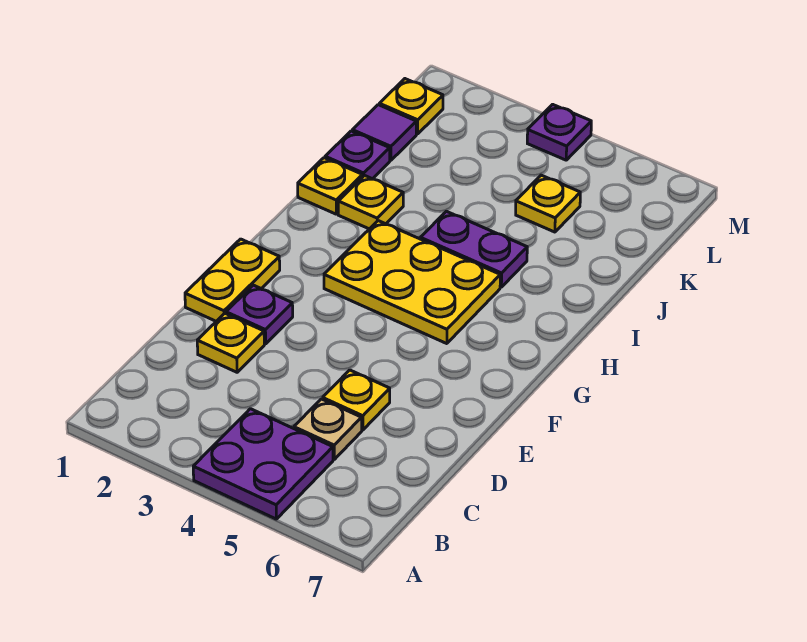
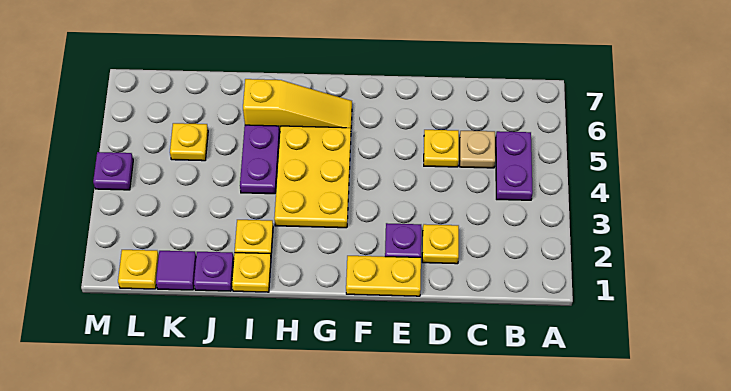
purple 2x2 plate [193,409,333,519] -> purple 1x2 plate [496,131,533,200]
none -> yellow 1x3 slope [243,79,352,132]

